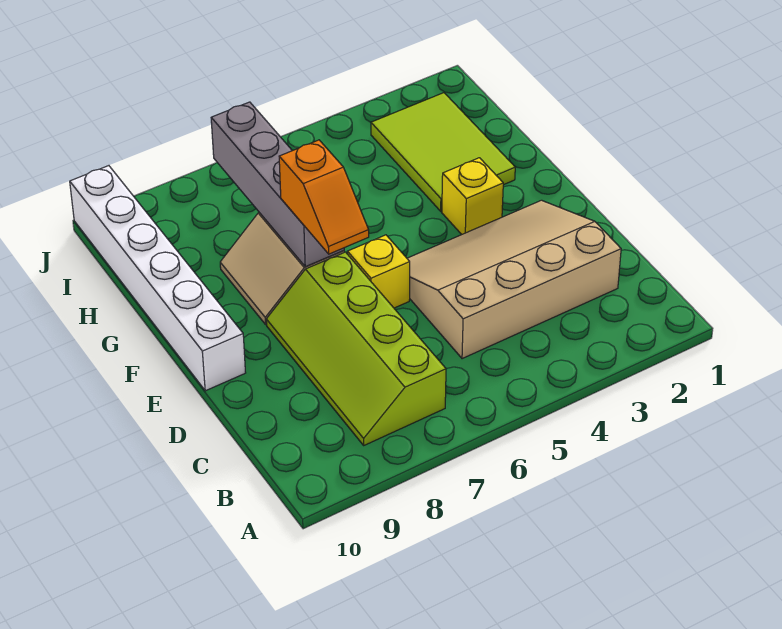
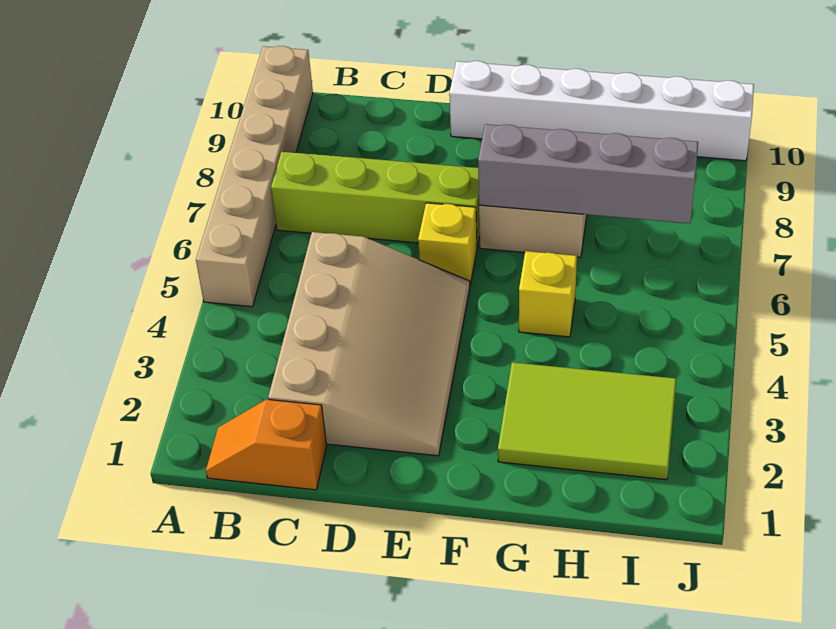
none -> tan 1x6 brick [196,46,313,307]
orange 1x2 slope [279,140,369,254] -> orange 1x2 slope moved to [206,399,327,490]
yellow 1x1 brick [442,158,503,234] -> yellow 1x1 brick moved to [519,251,577,337]

